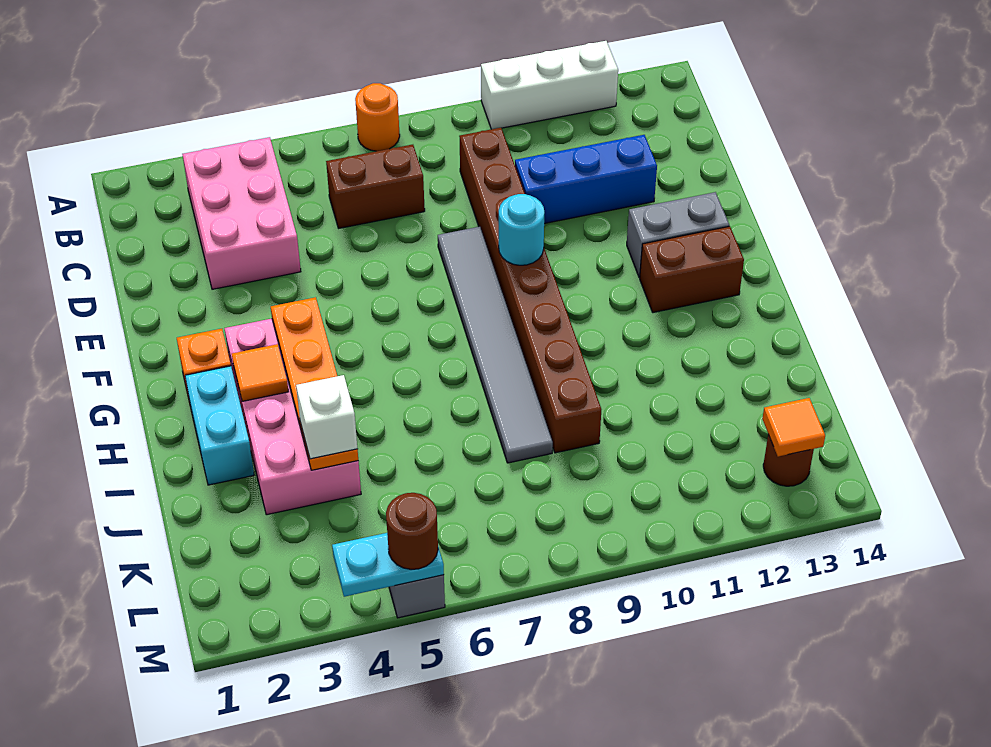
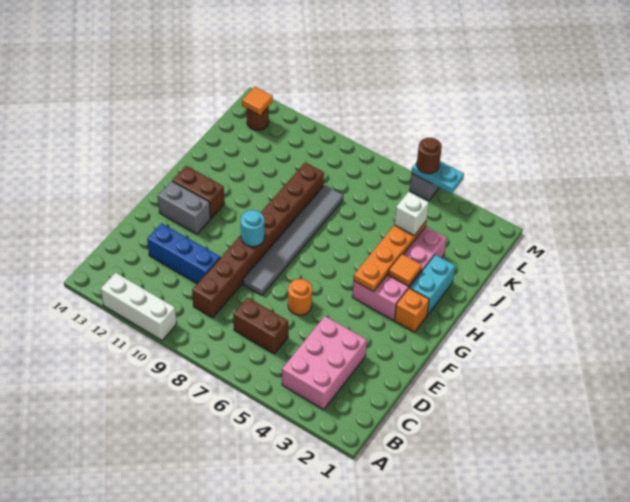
orange 1x1 round brick [355,83,400,151] -> orange 1x1 round brick moved to [288,279,312,315]

